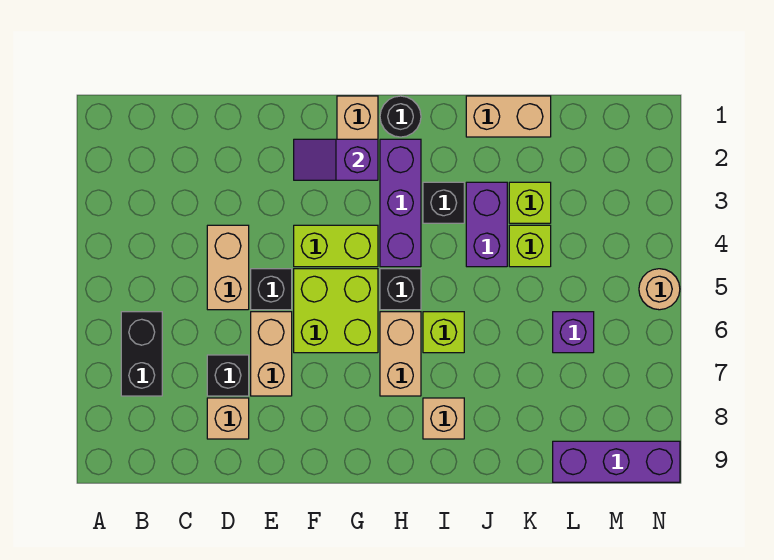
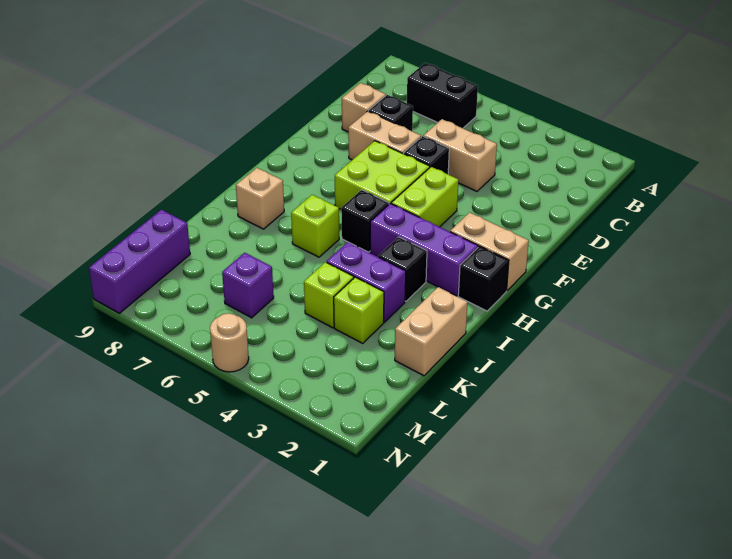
purple 1x2 slope [294,139,378,180] -> none
black 1x1 round brick [380,96,421,137] -> black 1x1 brick [458,246,509,311]
tan 1x2 brick [380,312,421,396] -> none

